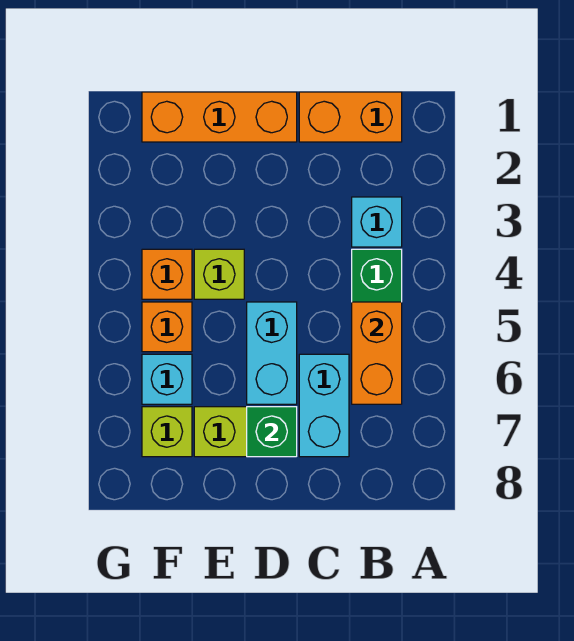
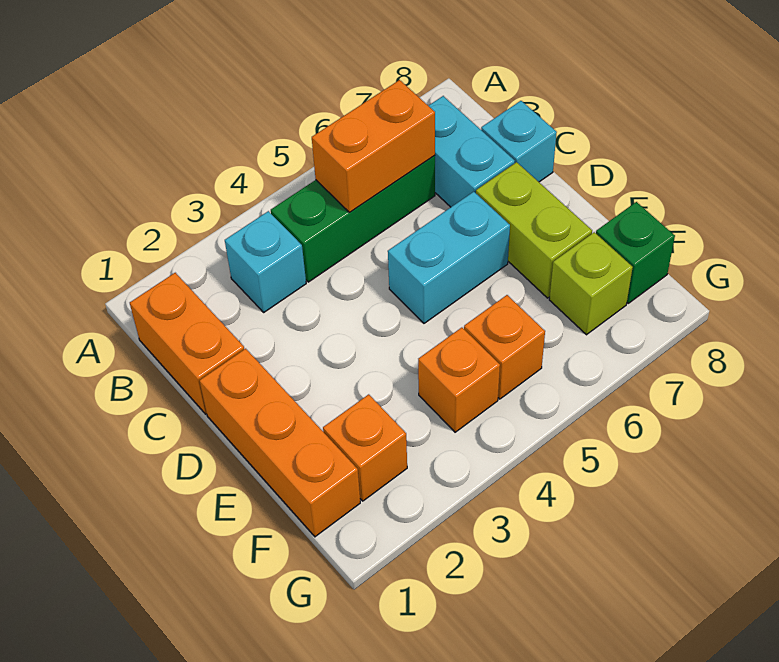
cyan 1x2 brick [299,354,349,457] -> cyan 1x2 brick turned to [428,96,515,207]
green 1x1 brick [247,407,297,457] -> green 1x1 brick moved to [596,202,675,303]
lime 1x1 brick [194,249,244,299] -> none
none -> orange 1x1 brick [323,394,407,501]
cyan 1x1 brick [142,354,192,404] -> cyan 1x1 brick moved to [481,101,557,182]

